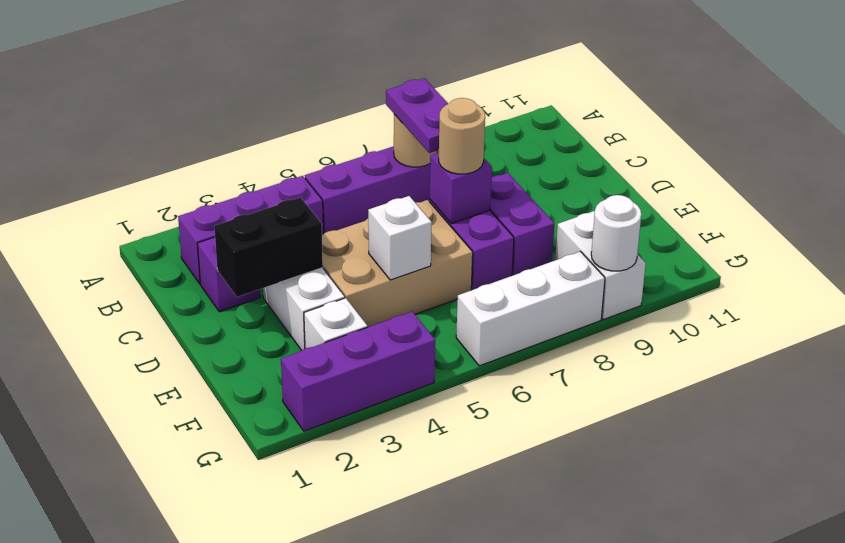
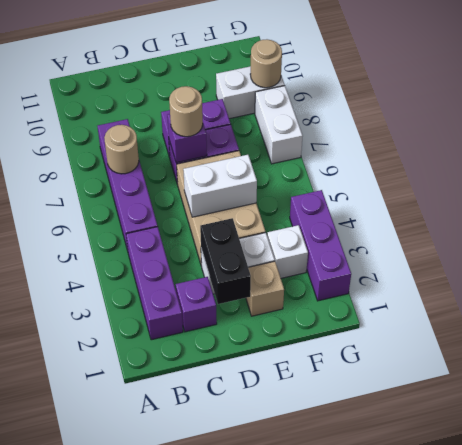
purple 1x2 plate [386,78,448,153] -> none
none -> tan 1x1 brick [246,261,284,316]
white 1x1 brick [368,196,432,280] -> white 1x2 brick [183,155,257,217]
white 1x3 brick [456,252,605,366] -> white 1x2 brick [255,86,303,164]
white 1x1 round brick [591,195,641,271] -> tan 1x1 round brick [250,40,282,88]

